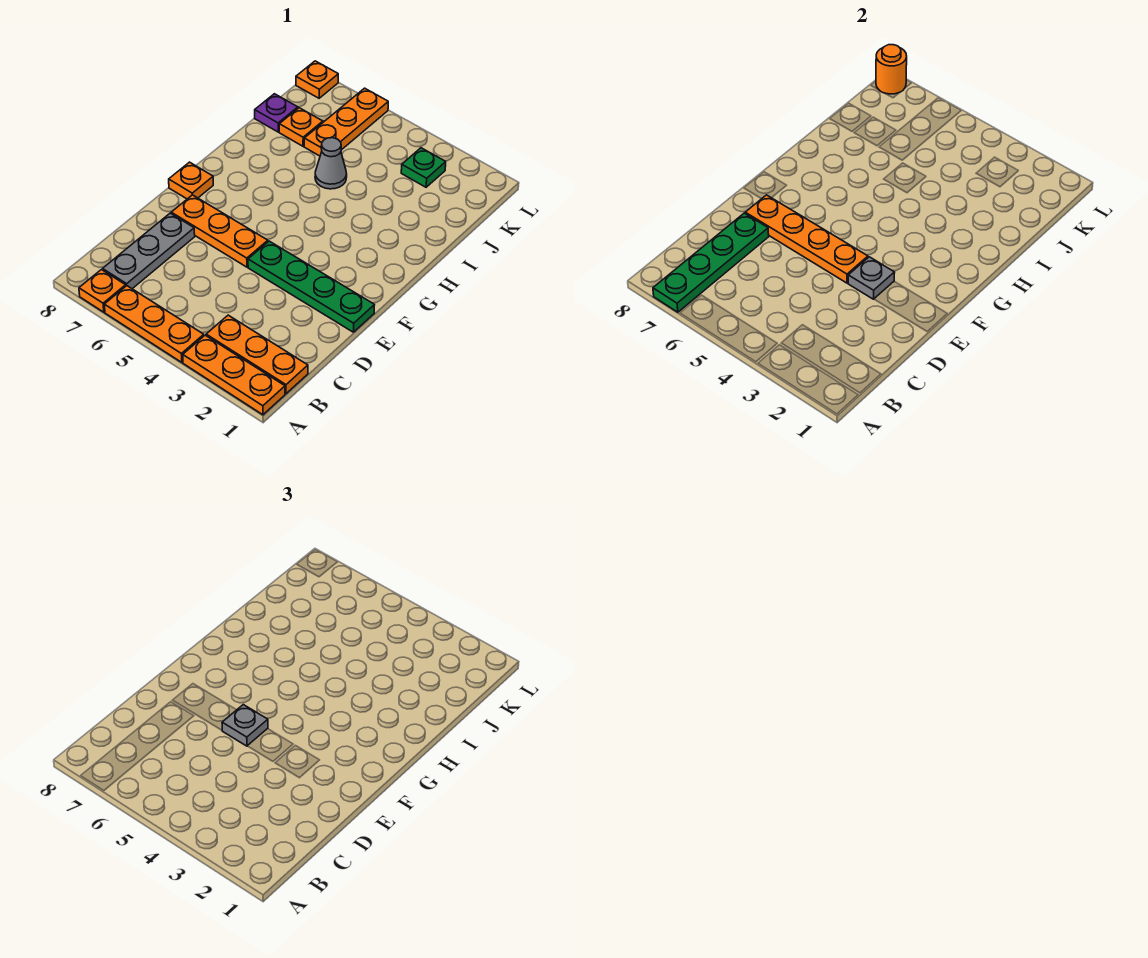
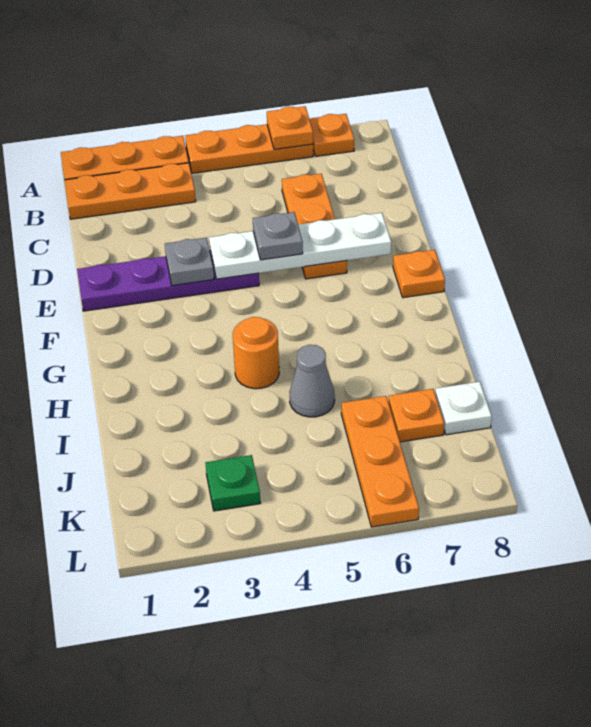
green 1x4 plate [653,213,769,312] -> none
grey 1x3 plate [103,213,195,289] -> none
green 1x4 plate [248,241,374,332] -> purple 1x4 plate [77,252,259,311]
orange 1x4 plate [745,195,868,283] -> white 1x4 plate [209,213,391,279]
orange 1x3 plate [171,195,268,267] -> orange 1x3 plate turned to [282,174,347,279]
purple 1x1 plate [255,94,298,132] -> white 1x1 plate [435,382,492,435]
orange 1x1 plate [296,61,338,98] -> orange 1x1 plate moved to [267,106,313,149]
orange 1x1 round brick [876,45,907,94] -> orange 1x1 round brick moved to [233,317,279,389]

